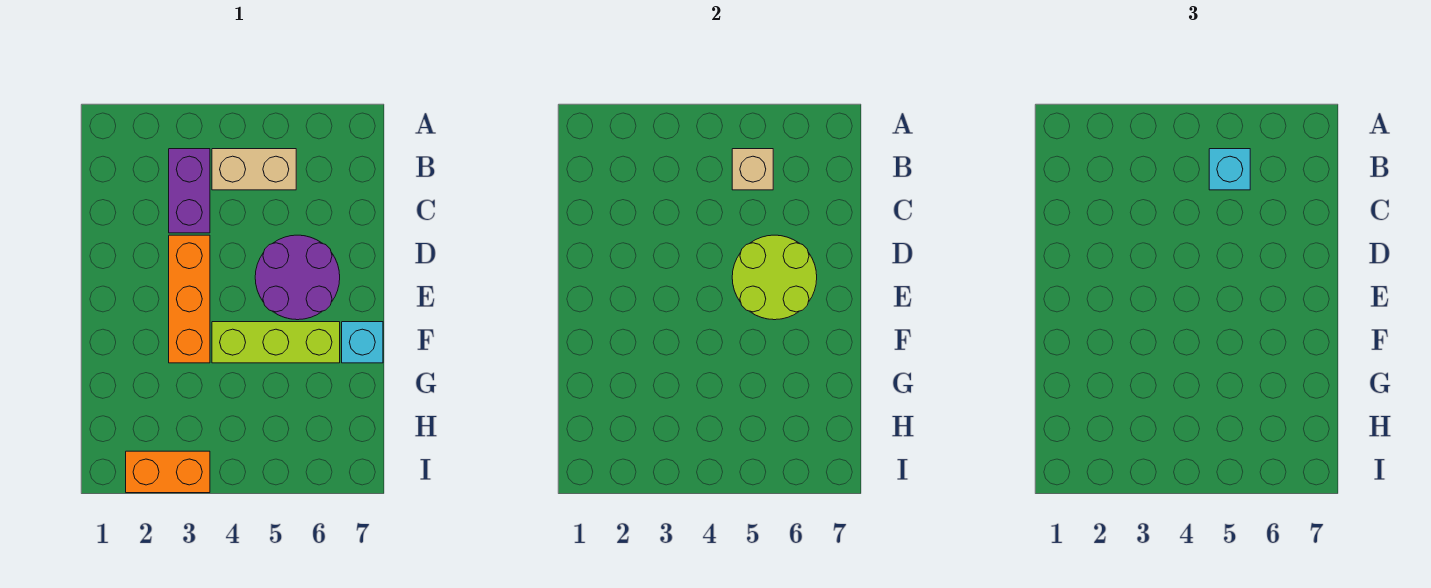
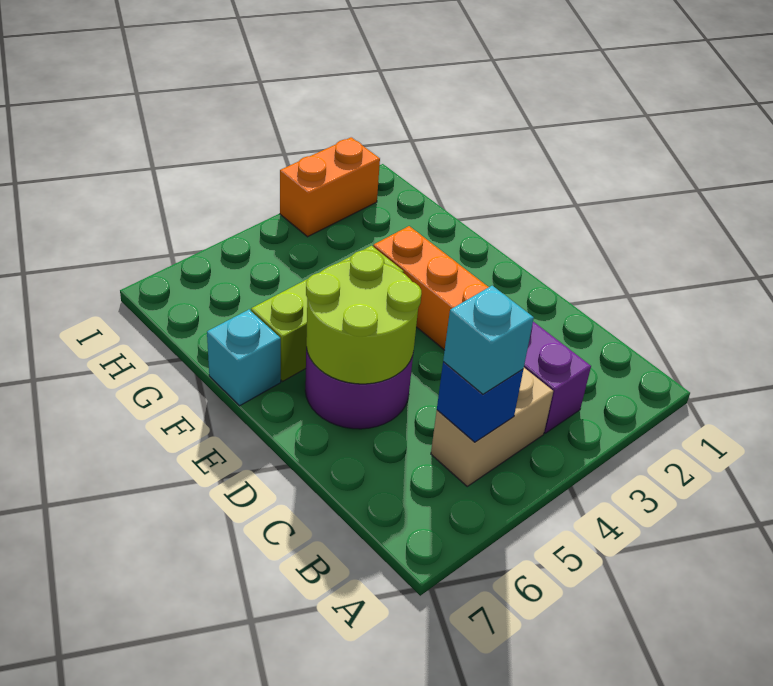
tan 1x1 brick [732,149,773,190] -> blue 1x1 brick [437,362,523,442]

